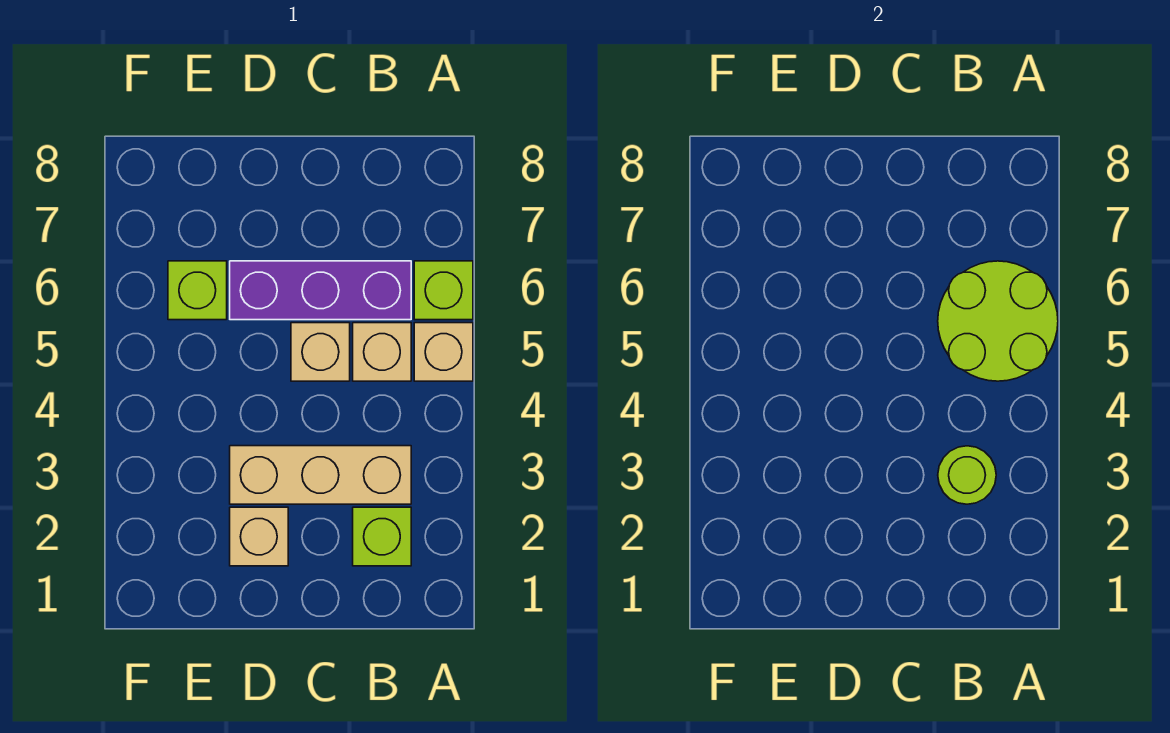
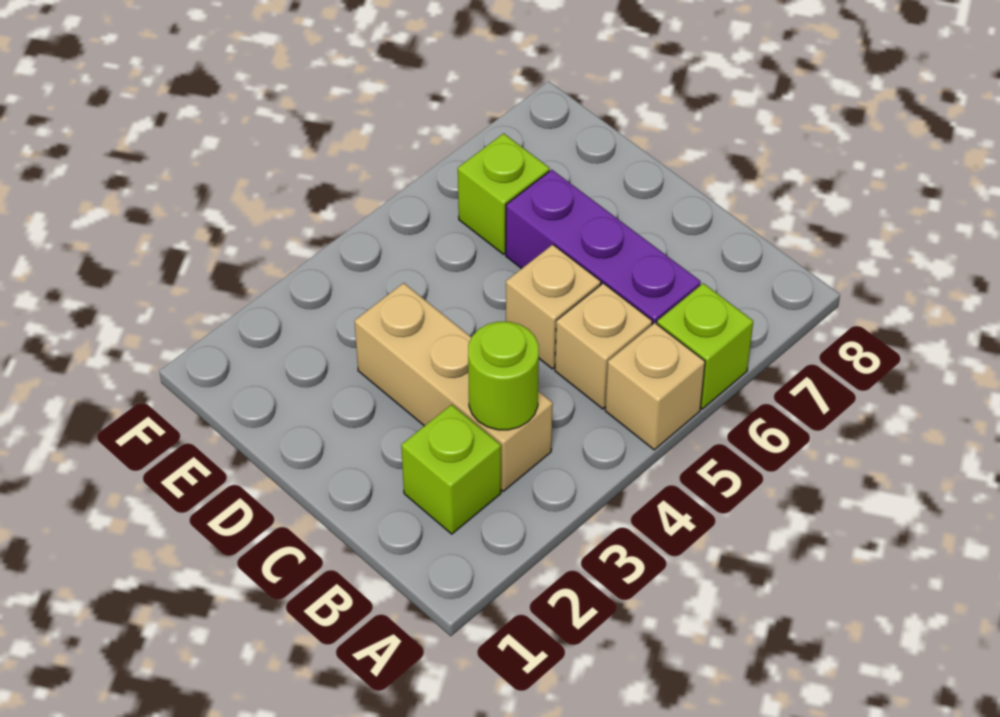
lime 2x2 round brick [938,261,1058,381] -> none
tan 1x1 brick [230,507,288,566] -> none

